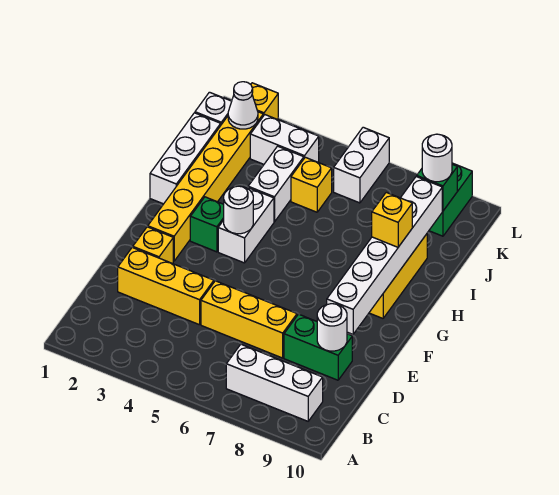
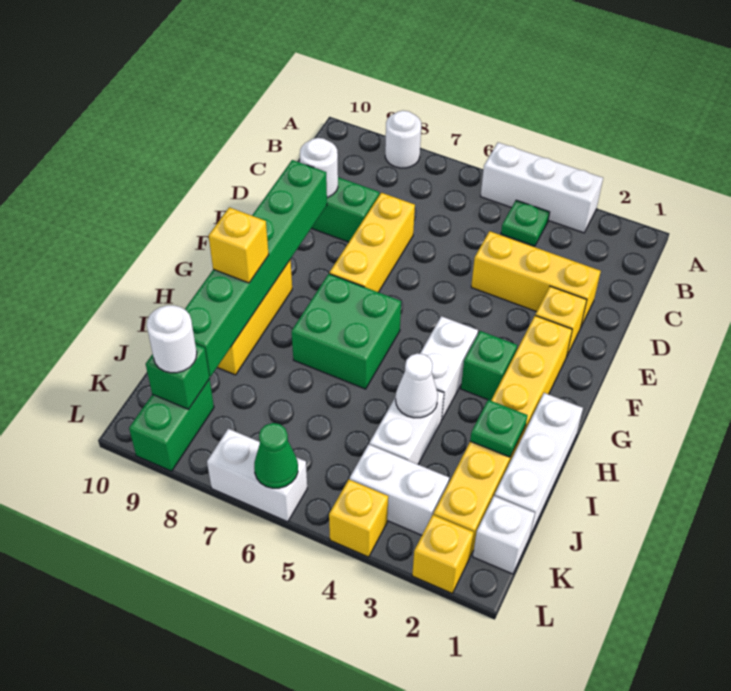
none -> green 1x1 plate [501,200,550,246]
white 1x3 brick [226,344,323,421] -> white 1x3 brick moved to [481,142,603,233]
yellow 1x3 brick [201,281,297,358] -> yellow 1x3 brick turned to [330,193,415,292]
white 1x6 brick [327,176,442,334] -> green 1x6 brick [185,160,327,377]
white 1x1 round brick [224,186,253,234] -> white 1x1 round brick moved to [385,111,421,168]
none -> green 2x2 brick [292,274,401,389]
none -> green 1x1 plate [470,400,528,457]
yellow 1x1 brick [291,157,332,212] -> yellow 1x1 brick moved to [329,479,388,557]
white 1x1 cone [228,82,258,129] -> white 1x1 cone moved to [396,353,438,418]
white 1x2 brick [334,127,389,203] -> white 1x2 brick turned to [207,429,307,522]
none -> green 1x1 cone [254,423,298,488]

